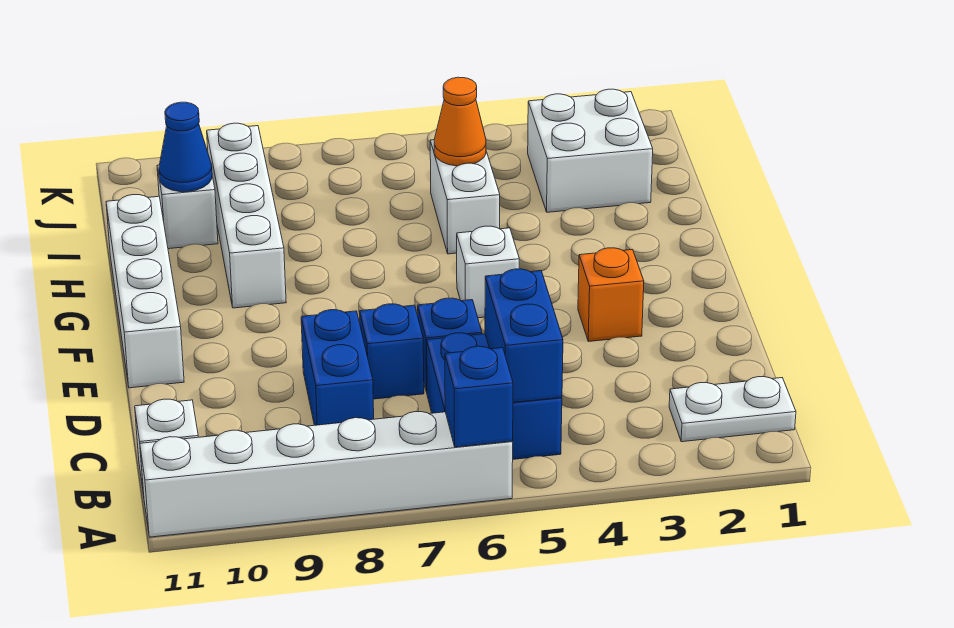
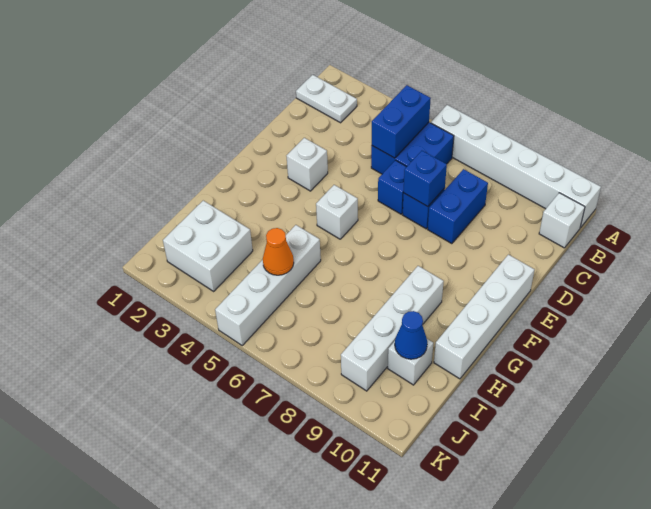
blue 1x1 brick [445,346,513,447] -> blue 1x1 brick moved to [403,151,447,207]
orange 1x1 brick [578,248,644,342] -> white 1x1 brick [287,138,328,191]
white 1x2 brick [430,140,500,254] -> white 1x4 brick [215,225,321,345]

